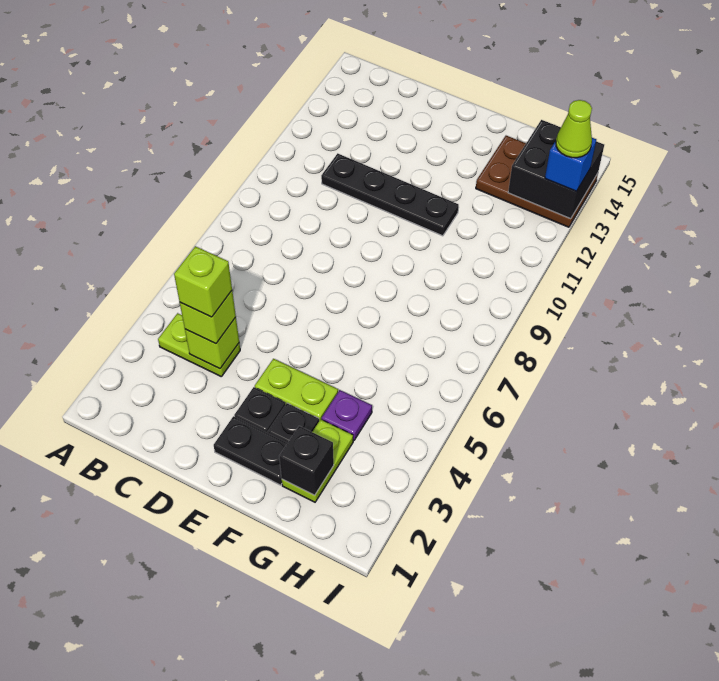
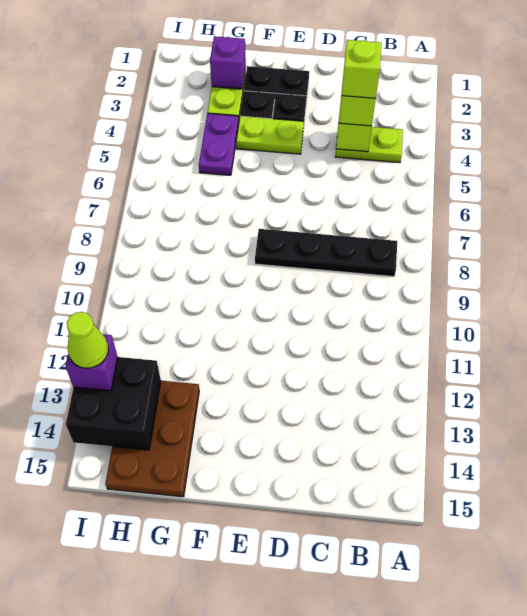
black 1x4 plate [321,153,459,236] -> black 1x4 plate moved to [255,229,397,277]
black 1x1 brick [279,426,334,495] -> purple 1x1 brick [210,36,246,89]
purple 1x1 plate [321,390,372,441] -> purple 1x2 plate [199,113,239,175]
brown 2x3 plate [476,136,598,227] -> brown 2x3 plate turned to [105,381,199,497]
blue 1x1 brick [545,138,596,191] -> purple 1x1 brick [65,334,118,391]

